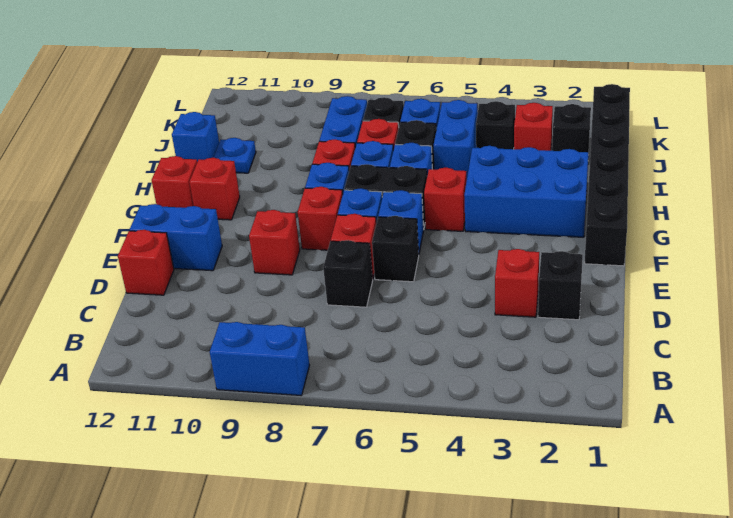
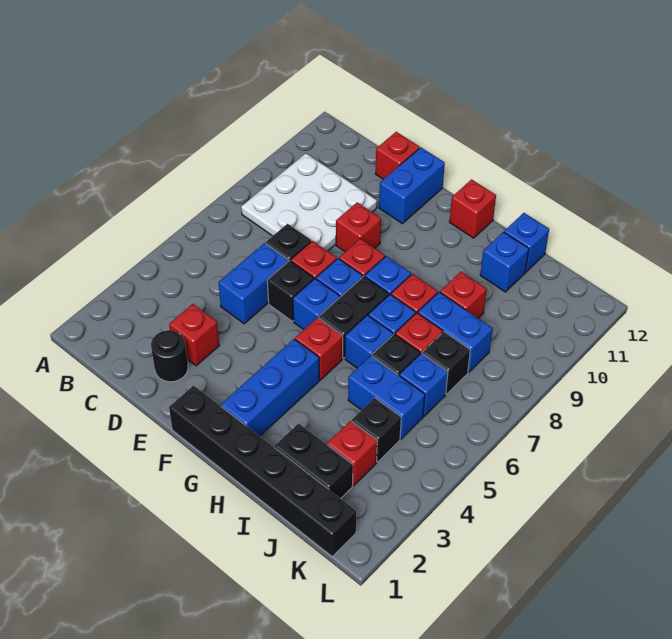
blue 1x2 brick [210,322,310,396] -> blue 1x2 brick moved to [218,243,288,324]
none -> white 3x3 plate [241,153,377,251]
black 1x1 brick [538,251,583,320] -> black 1x1 round brick [151,330,188,382]
blue 2x3 brick [464,146,588,237] -> blue 1x3 brick [221,339,319,436]
red 1x1 brick [189,158,240,220] -> red 1x1 brick moved to [440,272,487,318]
blue 1x1 plate [213,138,256,173] -> blue 1x1 brick [480,232,529,292]
black 1x1 brick [552,104,591,154] -> black 1x2 brick [275,423,353,498]

